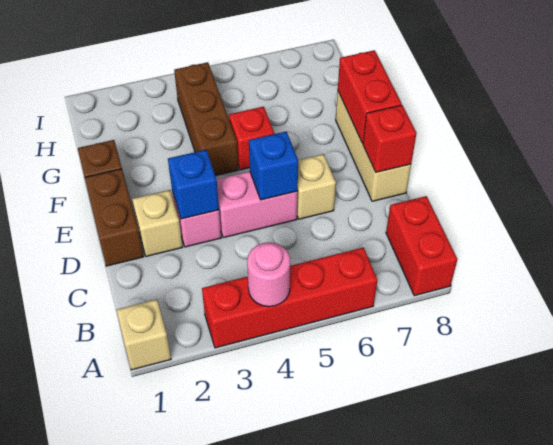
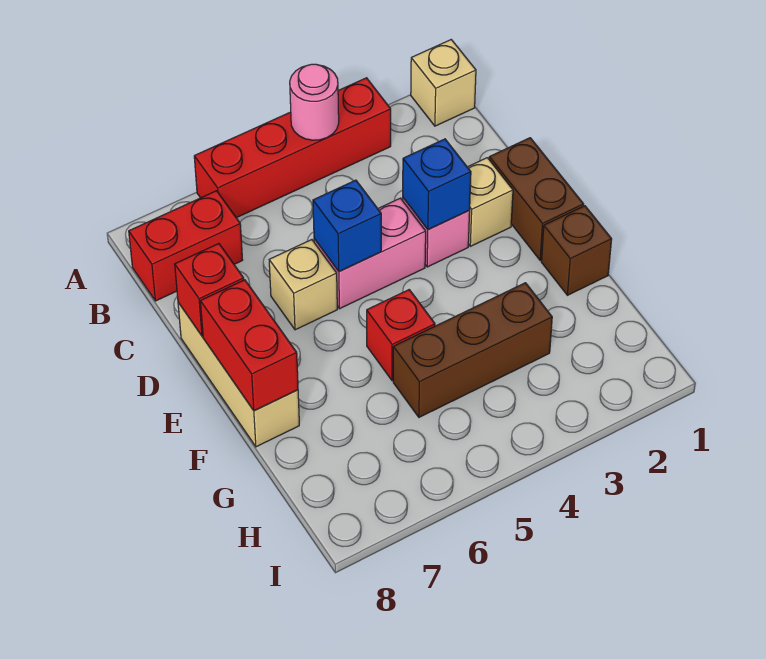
red 1x2 brick [386,196,457,296] -> red 1x2 brick turned to [129,191,243,301]
brown 1x3 brick [174,62,238,176] -> brown 1x3 brick turned to [393,283,552,417]

